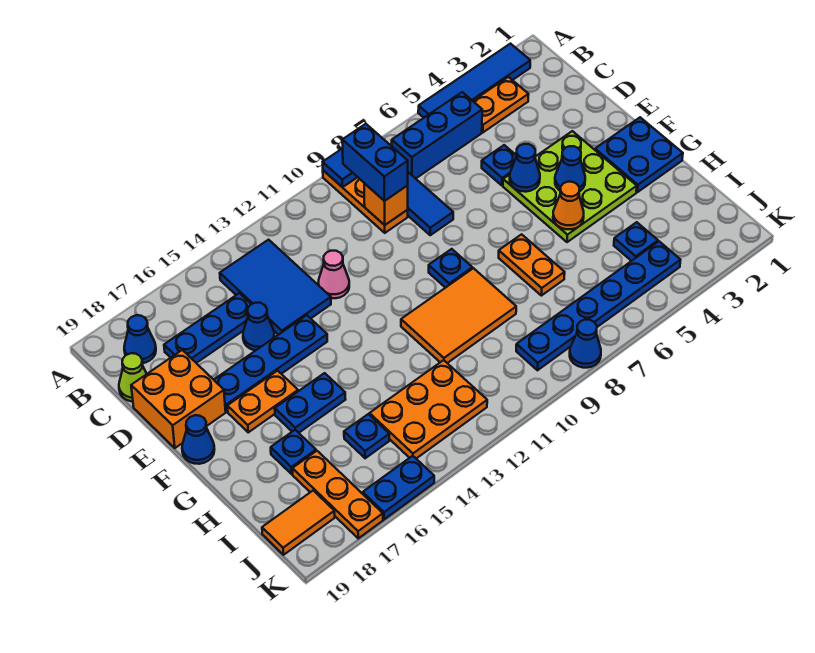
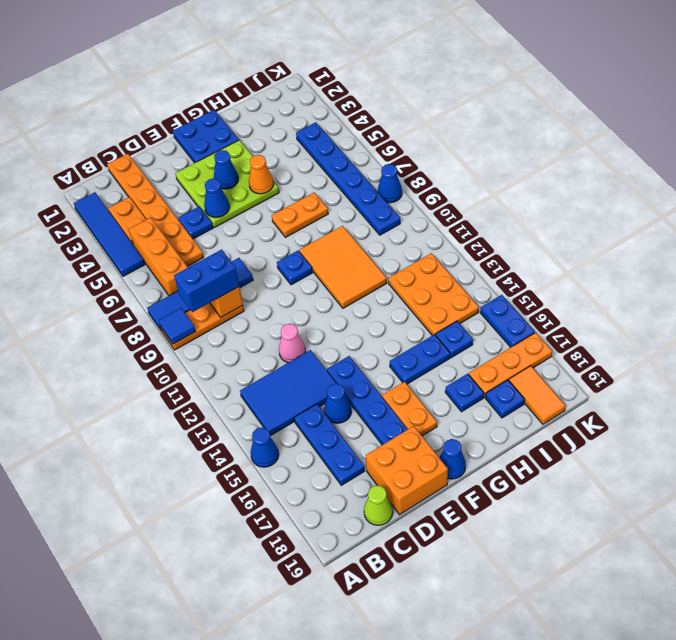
blue 1x3 brick [392,92,482,179] -> orange 1x3 brick [129,217,188,295]
blue 1x1 cone [124,315,156,363] -> blue 1x1 cone moved to [251,428,279,467]
none -> orange 1x6 plate [107,154,204,266]
blue 1x2 plate [275,373,346,433] -> blue 1x2 plate turned to [390,334,450,384]
blue 1x1 plate [614,222,658,261] -> blue 1x1 plate moved to [486,380,525,418]

